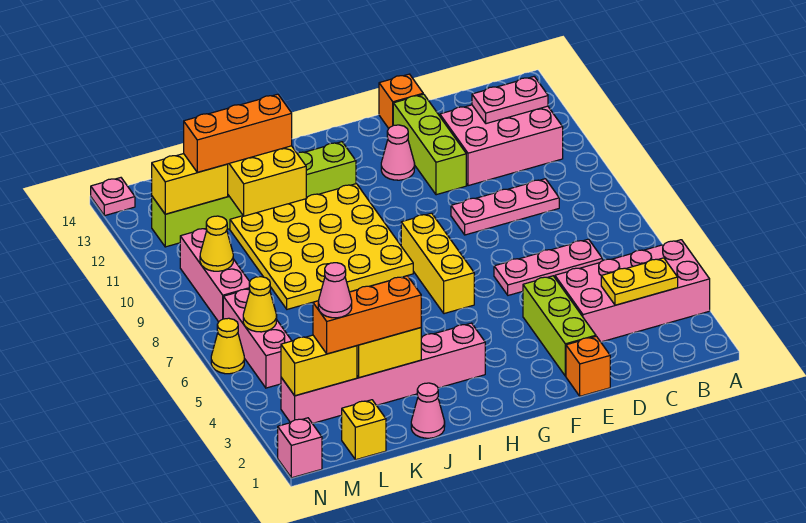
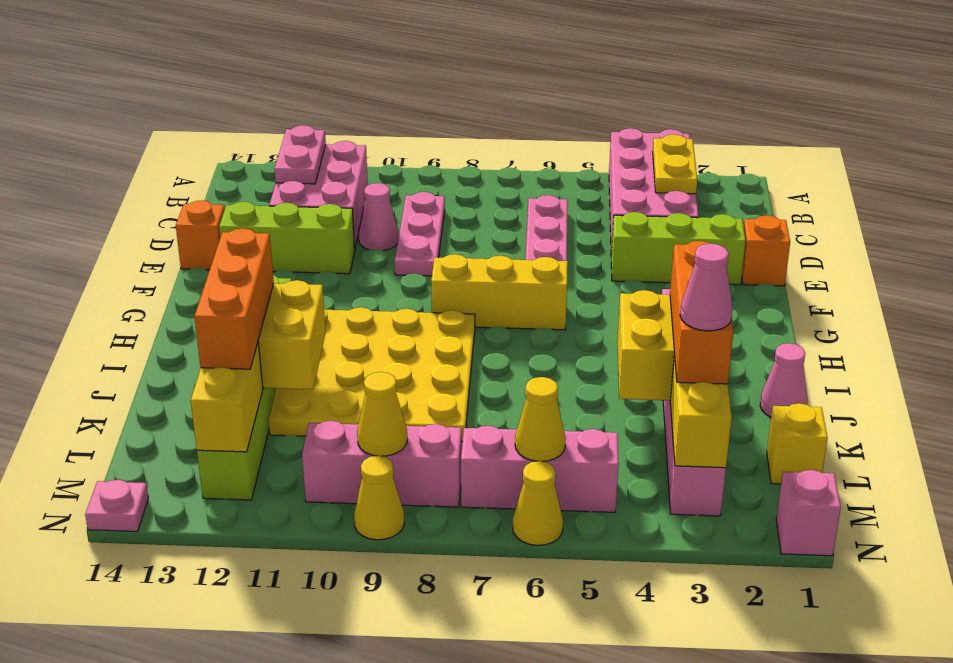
pink 1x1 cone [381,125,415,180] -> pink 1x1 cone moved to [359,183,399,251]
none -> yellow 1x1 cone [354,456,404,540]

